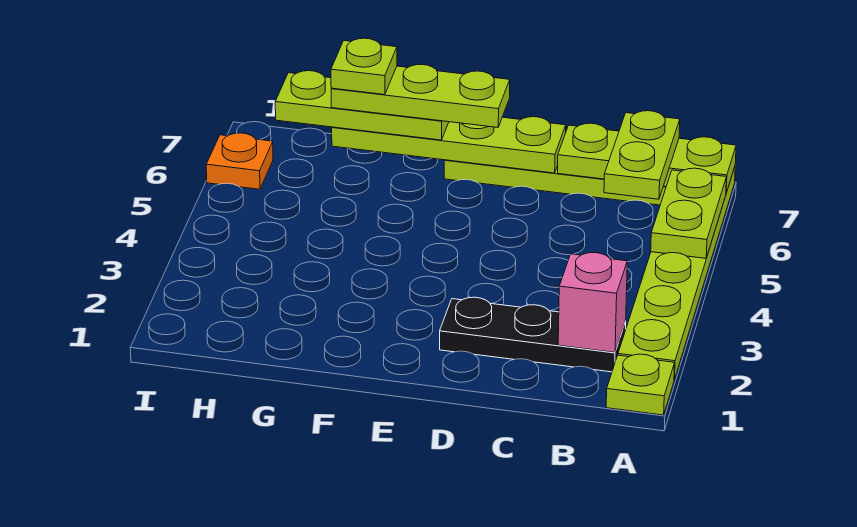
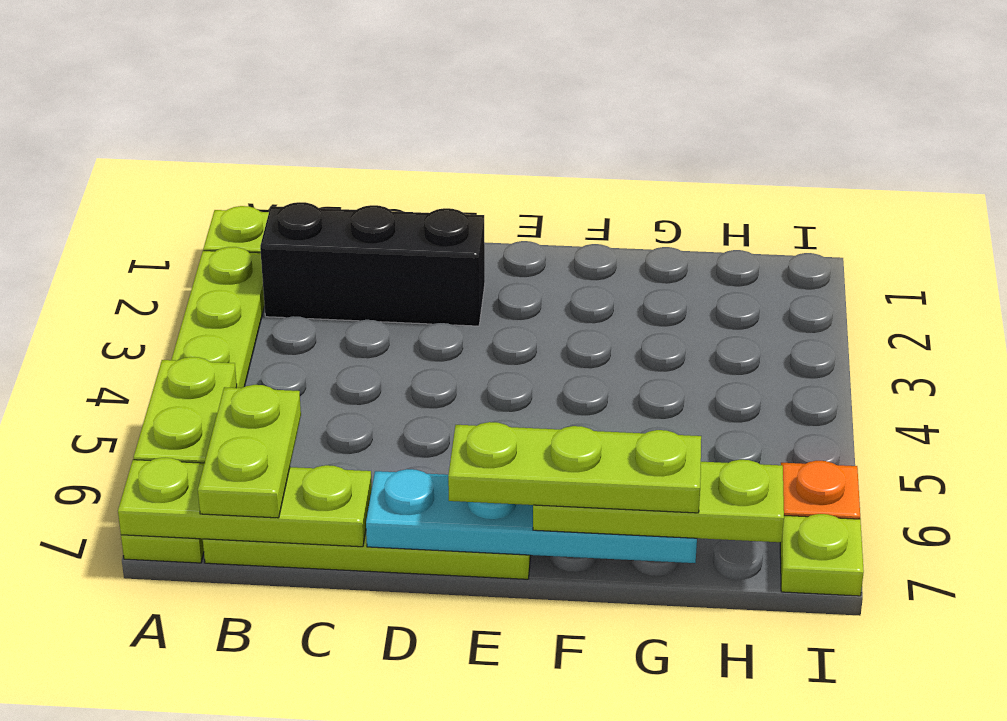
black 1x3 plate [440,297,626,372] -> black 1x3 brick [260,202,485,326]
pink 1x1 brick [558,253,627,352] -> none
lime 1x4 plate [332,117,566,173] -> cyan 1x4 plate [366,469,697,563]
lime 1x1 plate [331,38,397,95] -> lime 1x1 plate moved to [780,514,864,596]

